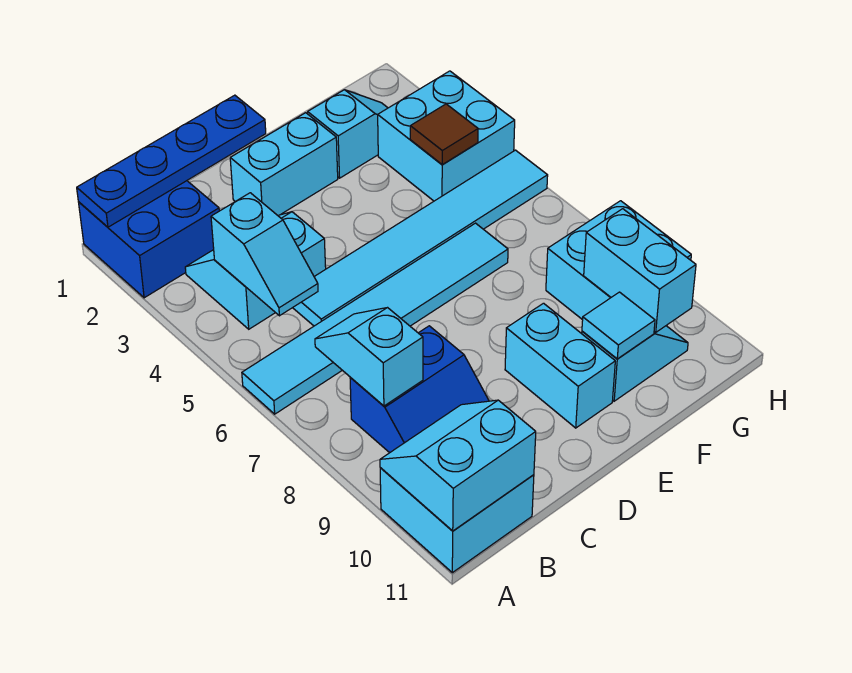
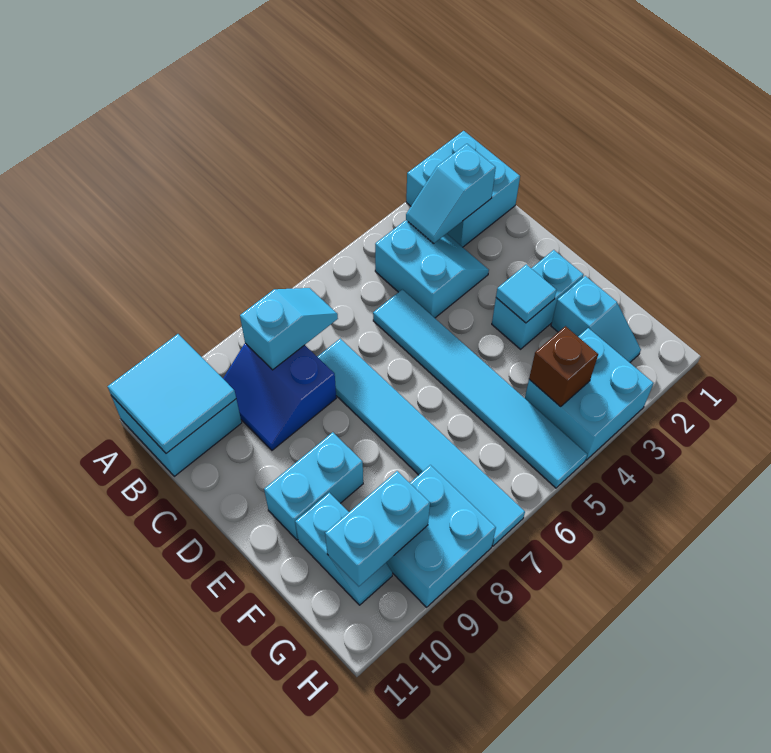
blue 2x2 brick [79,181,219,298] -> cyan 2x2 brick [406,131,520,247]
blue 1x4 plate [77,95,266,227] -> none
cyan 1x6 tile [242,223,508,414] -> cyan 1x6 tile moved to [317,339,525,546]
cyan 2x2 slope [380,400,536,531] -> cyan 2x2 tile [108,334,236,453]
cyan 1x2 slope [211,193,318,316] -> cyan 1x2 slope moved to [406,144,496,243]
cyan 1x2 brick [230,113,338,215] -> cyan 1x2 brick turned to [492,250,584,349]
cyan 1x1 tile [582,292,655,359] -> cyan 1x1 tile moved to [496,264,556,323]
brown 1x1 tile [410,104,478,164] -> brown 1x1 brick [529,326,598,407]

